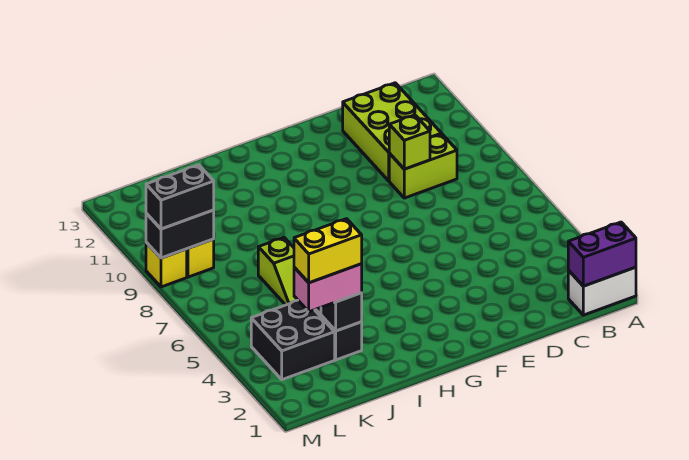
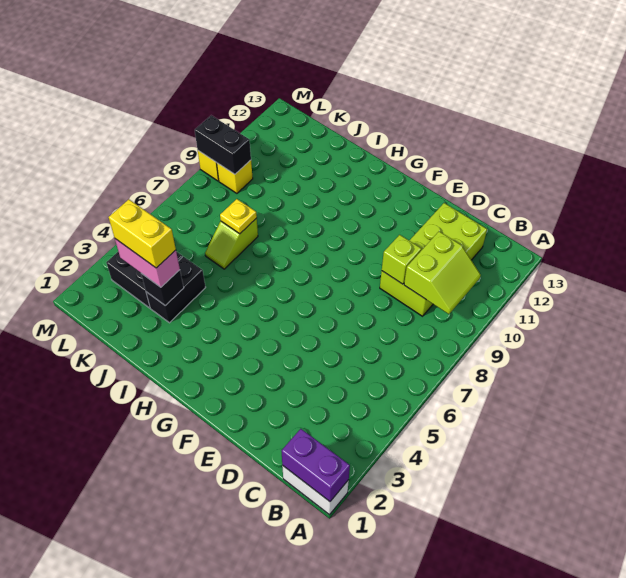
none -> lime 2x2 slope [404,231,481,314]
none -> yellow 1x1 plate [220,199,257,234]
black 1x2 brick [146,165,214,229] -> none

